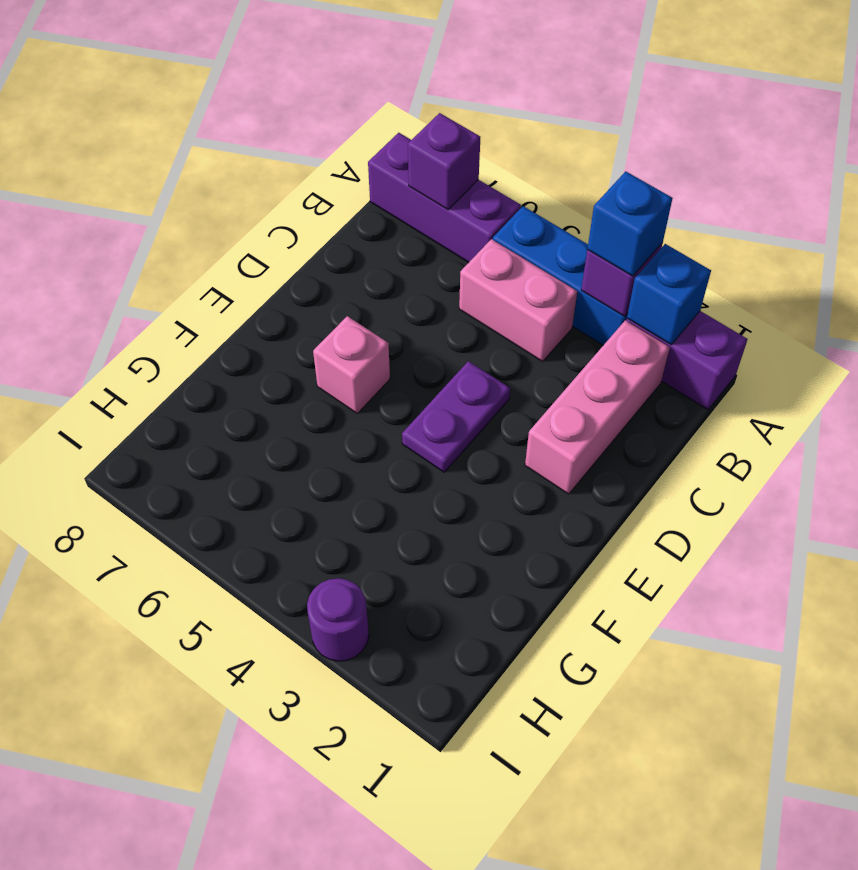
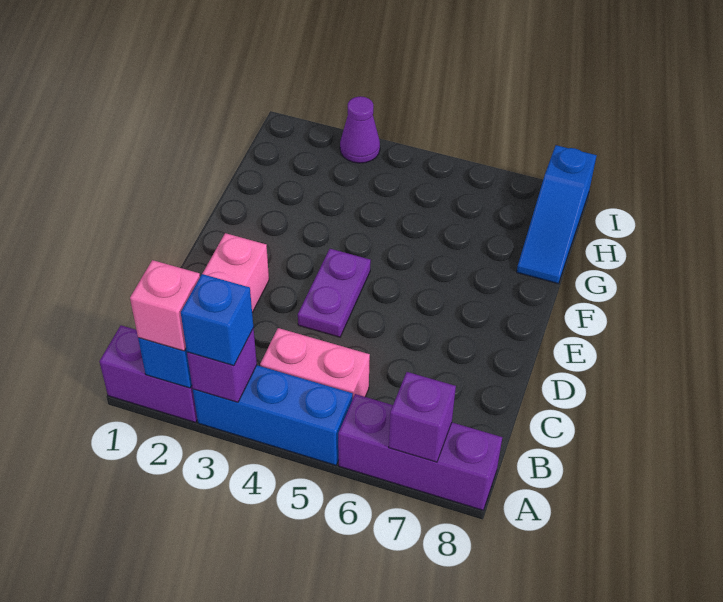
pink 1x1 brick [313,316,390,413] -> pink 1x1 brick moved to [130,260,200,351]
none -> blue 1x3 slope [517,145,597,283]
purple 1x1 round brick [307,578,369,661] -> purple 1x1 cone [340,96,380,163]

